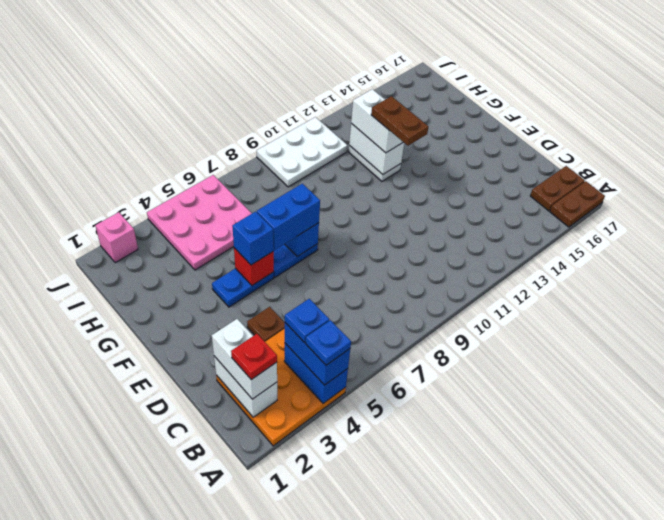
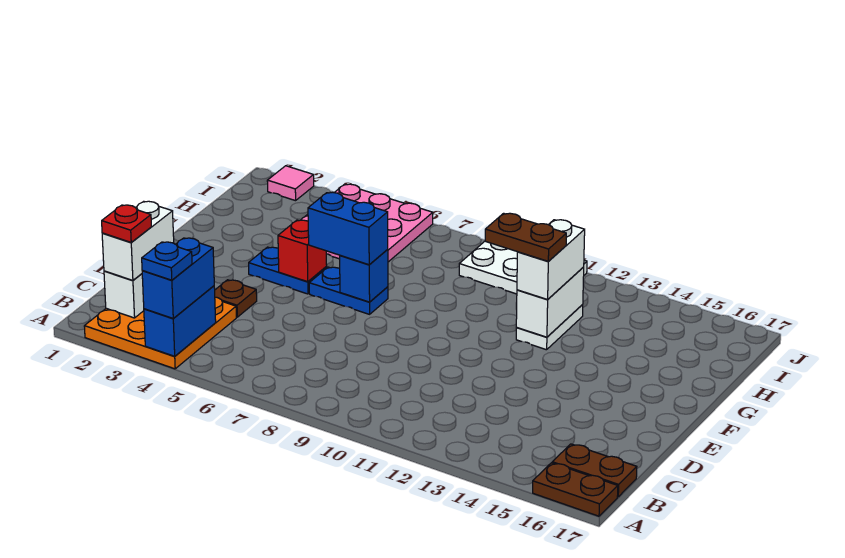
blue 1x1 plate [285,299,329,343] -> none
blue 1x1 brick [232,212,274,265] -> none
brown 1x2 plate [371,96,428,146] -> brown 1x2 plate turned to [485,213,566,261]
pink 1x1 brick [95,212,138,263] -> pink 1x1 tile [267,166,314,201]

